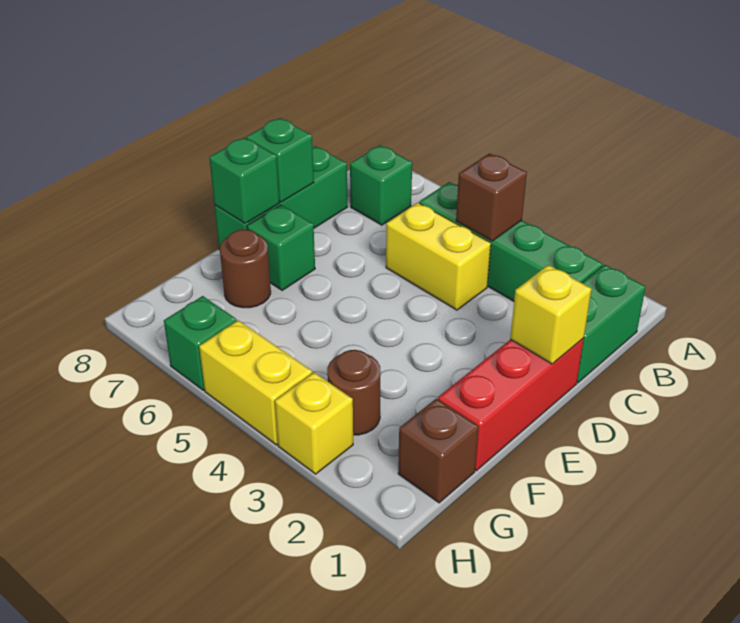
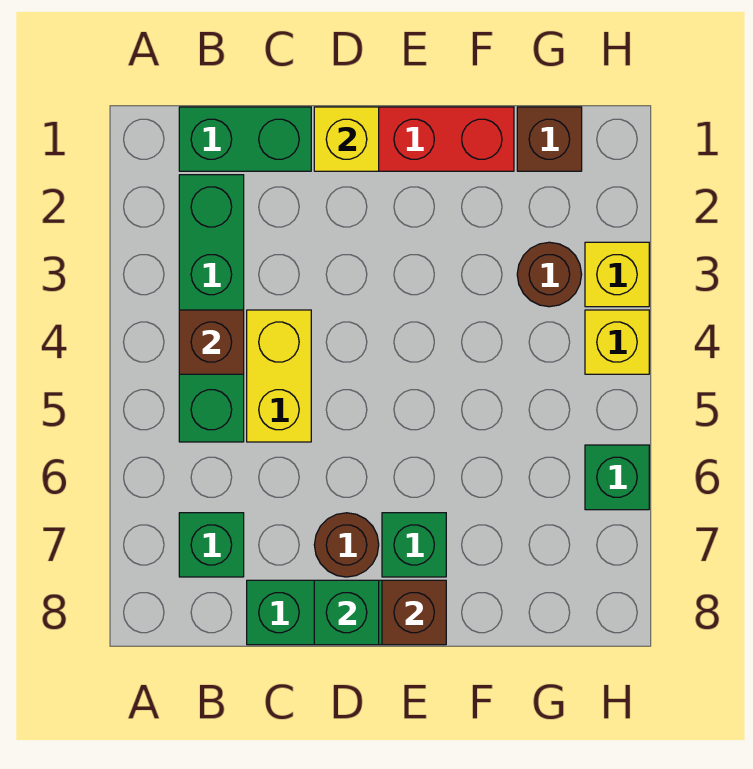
green 1x1 brick [209,138,279,224] -> brown 1x1 brick [382,580,446,645]
brown 1x1 round brick [220,230,271,308] -> brown 1x1 round brick moved to [314,513,379,577]
yellow 1x2 brick [199,320,312,445] -> yellow 1x1 brick [585,310,649,374]

